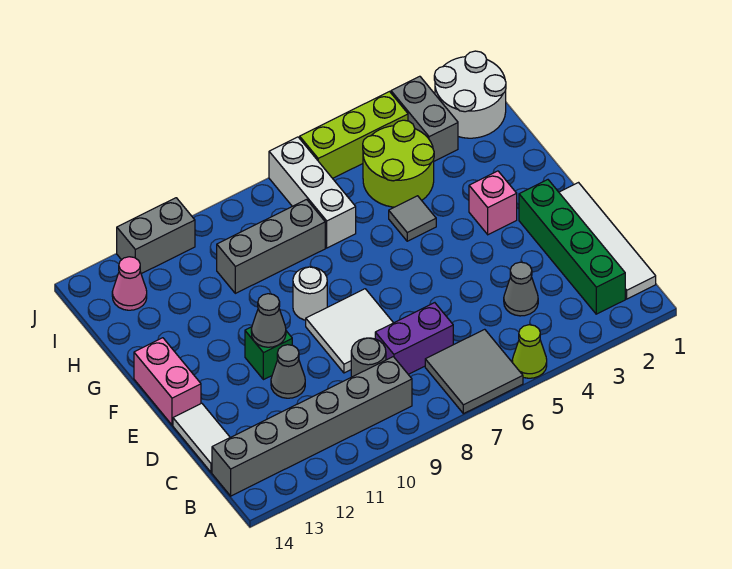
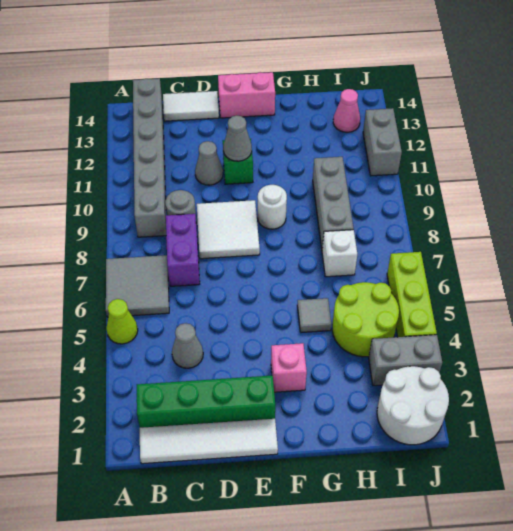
white 1x3 brick [269,137,356,248] -> white 1x1 brick [322,230,357,277]

